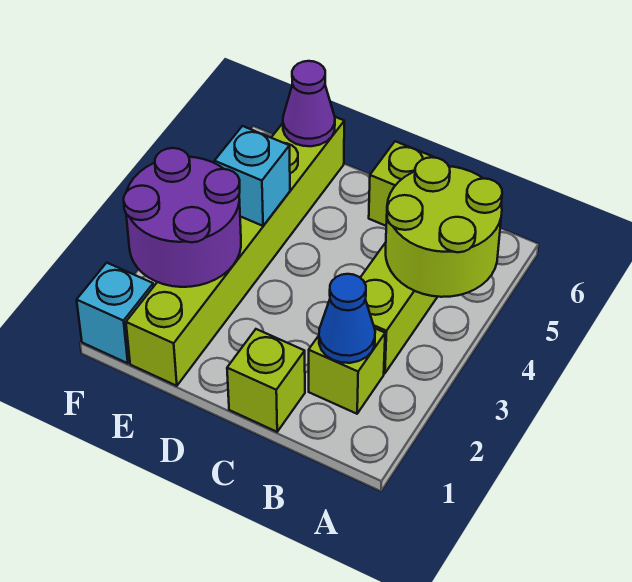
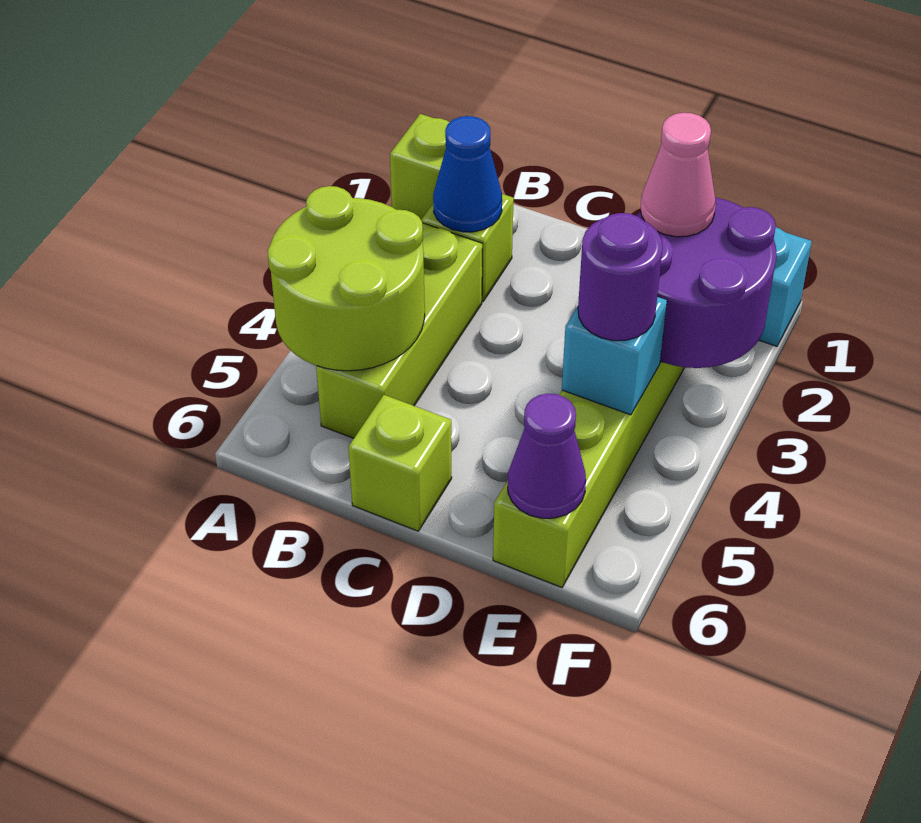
lime 1x1 brick [227,329,305,432] -> lime 1x1 brick moved to [390,114,450,219]
none -> pink 1x1 cone [641,113,716,237]
none -> purple 1x1 round brick [578,213,663,341]

